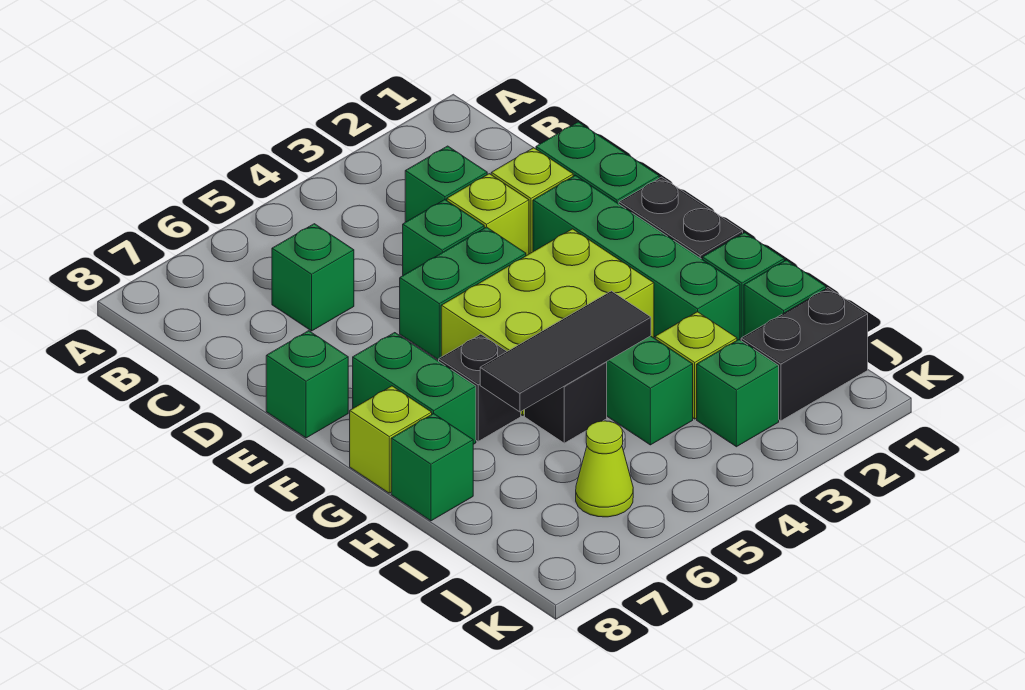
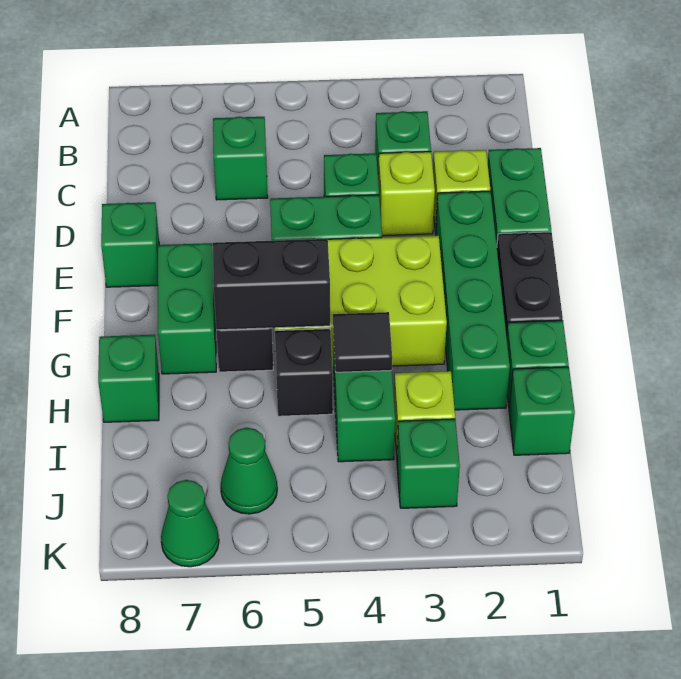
lime 1x1 brick [350,386,432,493] -> none
black 1x3 tile [480,291,651,412] -> black 1x1 tile [333,312,392,372]
black 1x2 brick [741,288,868,421] -> black 1x2 brick moved to [213,239,330,330]
lime 1x1 cone [576,421,633,517] -> green 1x1 cone [221,428,277,514]
none -> green 1x1 cone [161,480,219,567]

